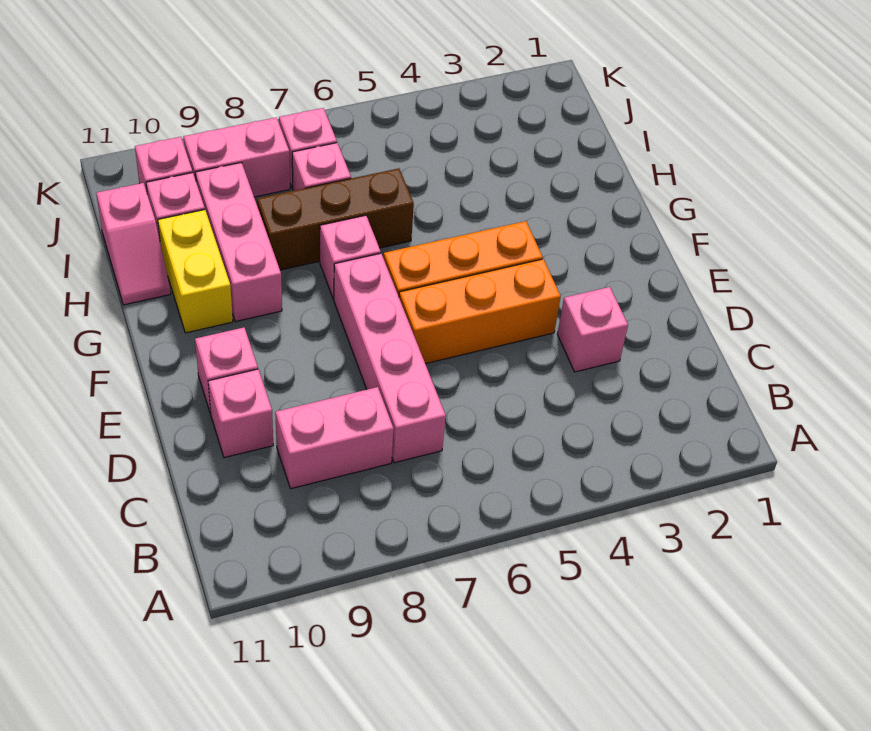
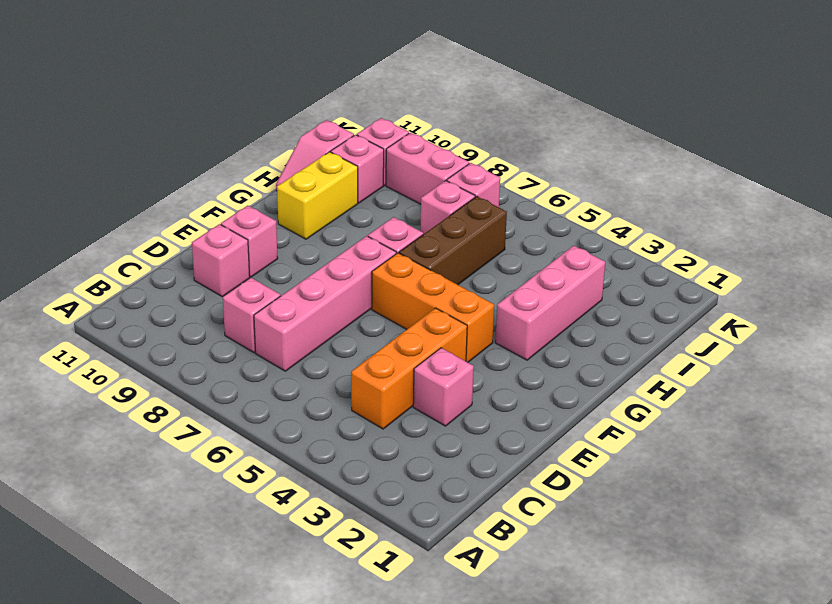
pink 1x2 brick [275,387,394,489] -> pink 1x1 brick [223,278,281,353]
orange 1x3 brick [399,259,561,364] -> orange 1x3 brick turned to [351,308,467,429]
pink 1x3 brick [195,163,282,322] -> pink 1x3 brick moved to [495,246,605,360]
brown 1x3 brick [257,168,414,270] -> brown 1x3 brick turned to [399,196,507,285]

